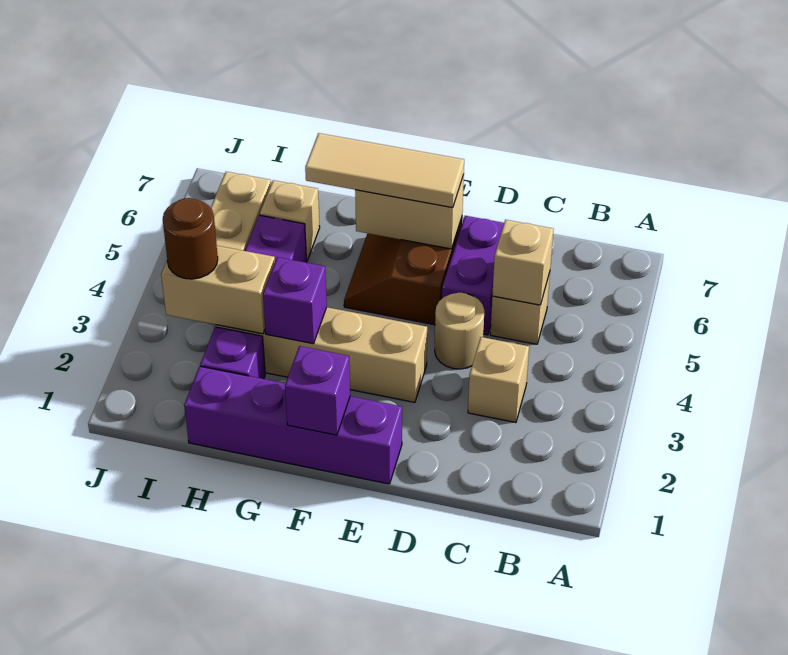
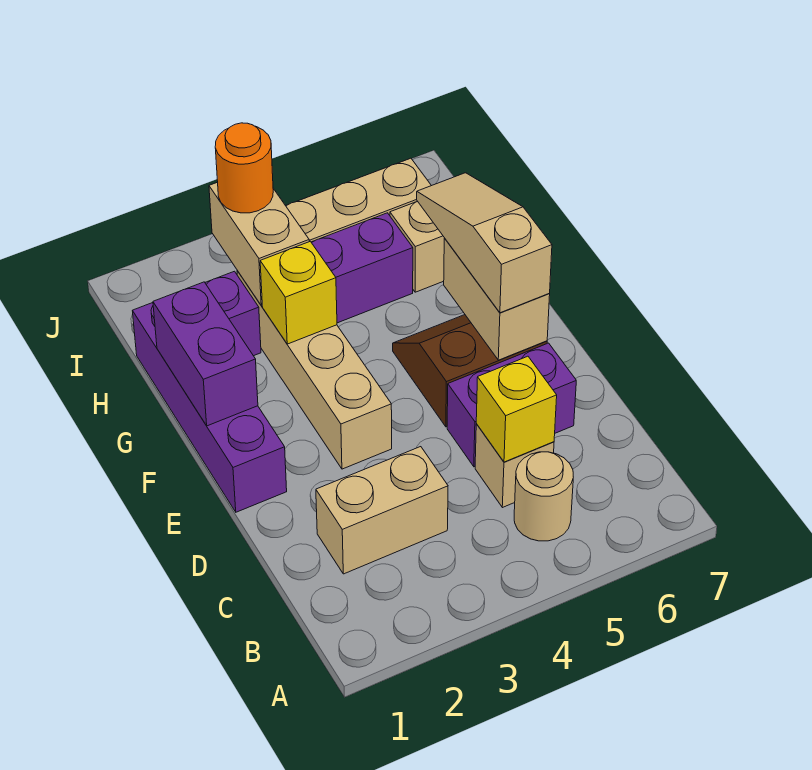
tan 1x1 brick [468,337,529,422] -> tan 1x2 brick [316,447,448,574]
tan 1x1 brick [492,220,554,305] -> yellow 1x1 brick [476,356,557,462]
tan 1x1 round brick [435,293,485,369] -> tan 1x1 round brick moved to [514,452,573,541]
tan 1x3 tile [305,133,464,208] -> tan 1x3 slope [417,173,552,313]
purple 1x1 brick [285,346,350,435] -> purple 1x2 brick [153,282,258,426]
purple 1x1 brick [263,257,327,344] -> yellow 1x1 brick [260,241,337,344]
brown 1x1 round brick [163,198,218,279] -> orange 1x1 round brick [215,123,273,213]

